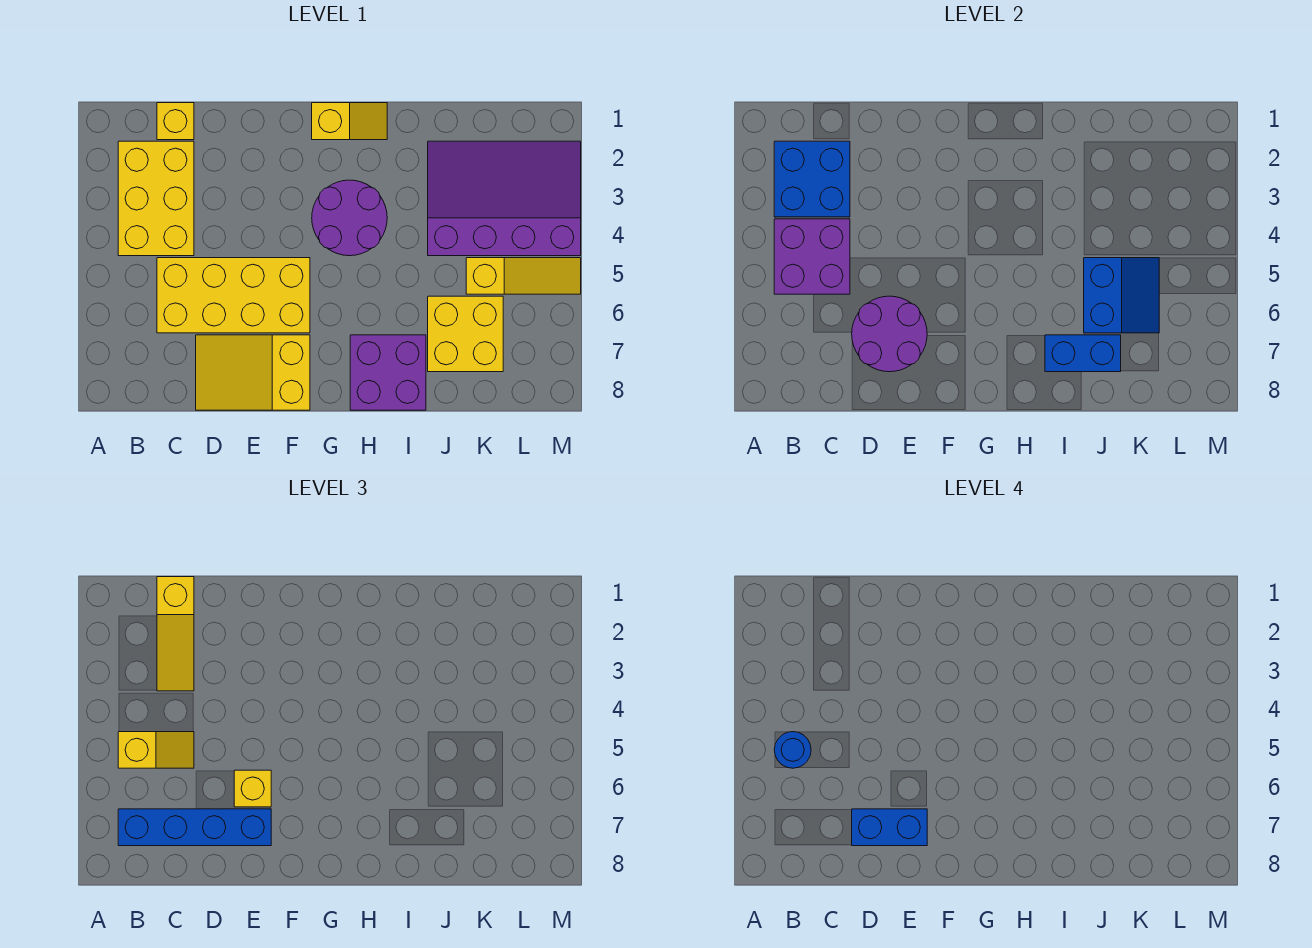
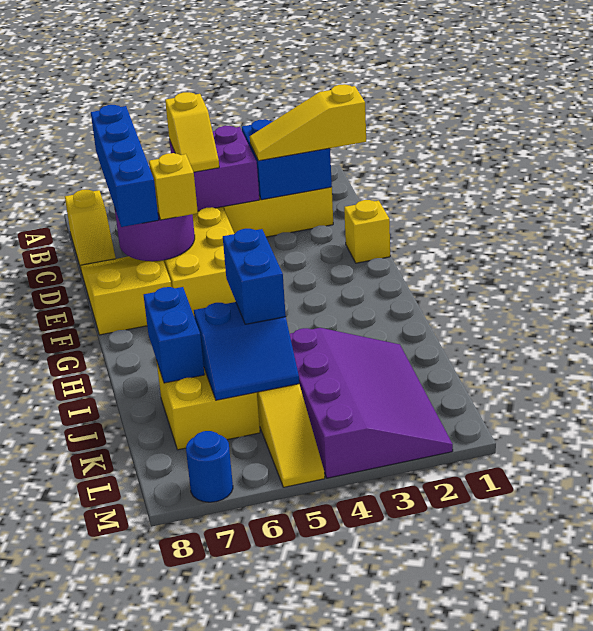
blue 1x1 round brick [774,732,811,768] -> blue 1x1 round brick moved to [186,431,233,502]
yellow 1x1 brick [157,103,194,140] -> yellow 1x1 brick moved to [344,200,390,263]
blue 1x2 brick [852,809,927,846] -> blue 1x2 brick moved to [223,229,286,324]
yellow 1x2 slope [312,103,387,140] -> yellow 1x2 slope moved to [65,190,116,269]
purple 2x2 round brick [312,180,387,256] -> none
purple 2x2 brick [350,335,426,410] -> none

